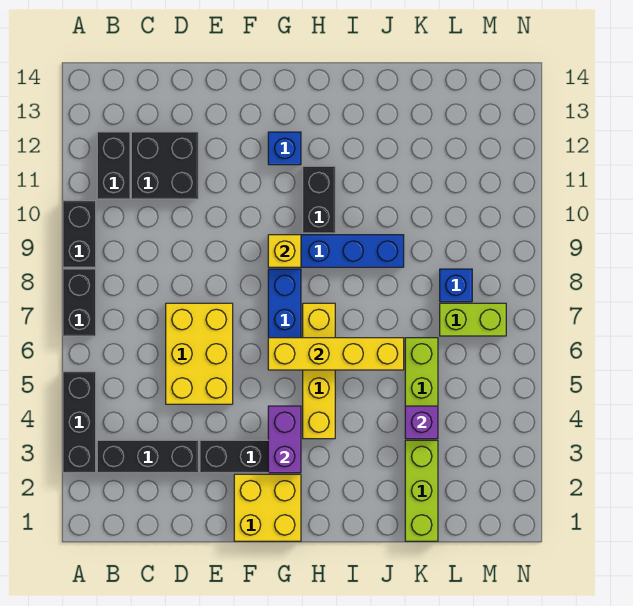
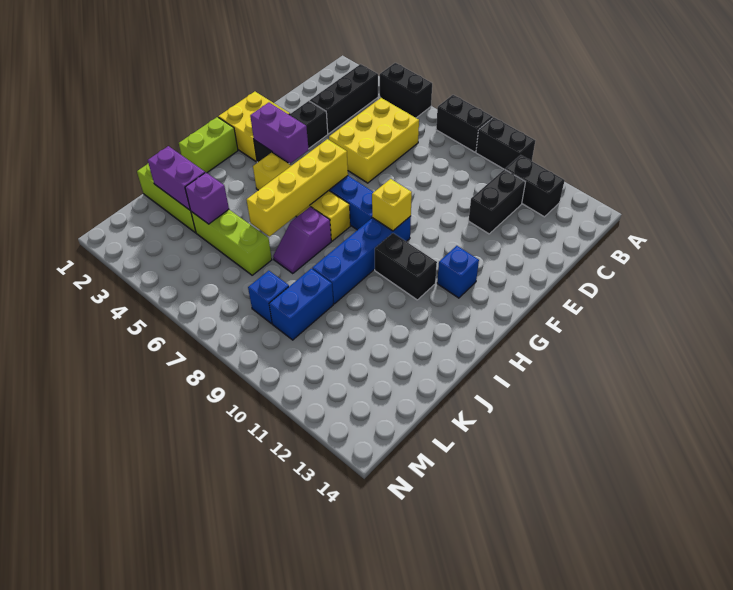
black 1x3 brick [63,372,96,473] -> black 1x2 brick [380,63,432,118]
black 2x2 brick [131,132,198,199] -> black 1x2 brick [469,169,525,234]
yellow 2x3 brick [166,303,233,404] -> yellow 2x3 brick turned to [329,98,419,183]
none -> purple 1x2 slope [273,207,331,273]
none -> purple 1x2 brick [148,146,205,210]
none -> blue 1x2 brick [269,269,333,340]
lime 1x2 brick [440,303,506,336] -> lime 1x2 brick moved to [179,117,238,173]

